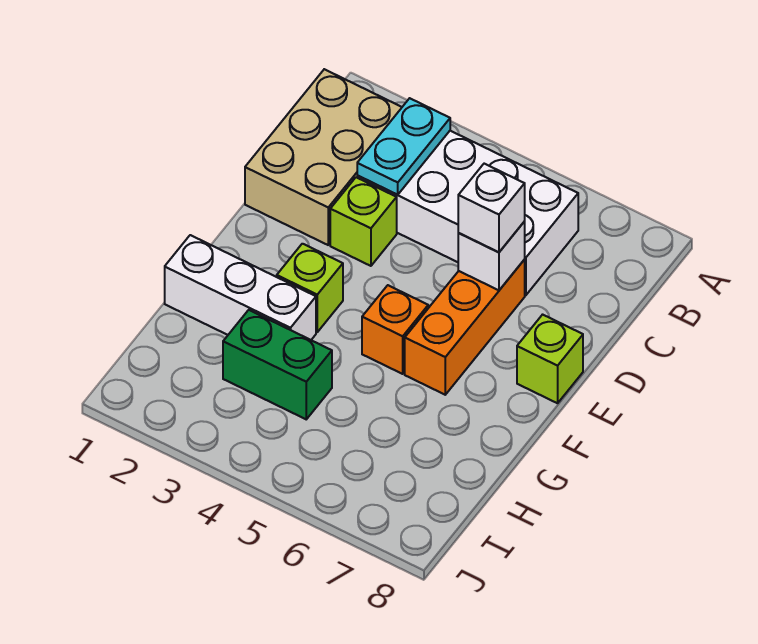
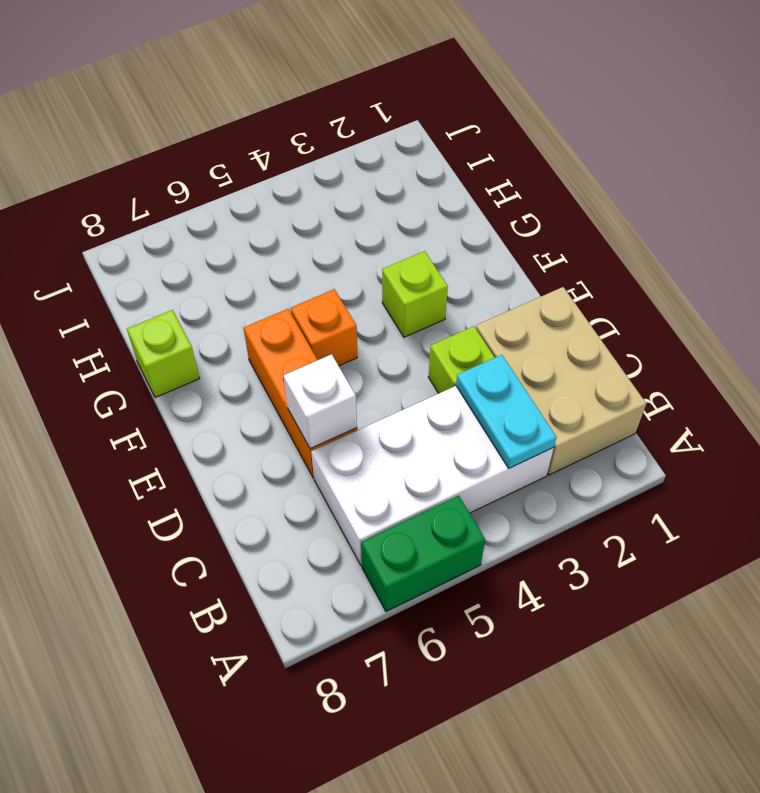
white 1x1 brick [458,164,525,252] -> none
lime 1x1 brick [517,315,583,403] -> lime 1x1 brick moved to [127,310,200,398]
white 1x3 brick [165,235,316,340] -> none
green 1x2 brick [223,310,332,419] -> green 1x2 brick moved to [361,496,485,612]

